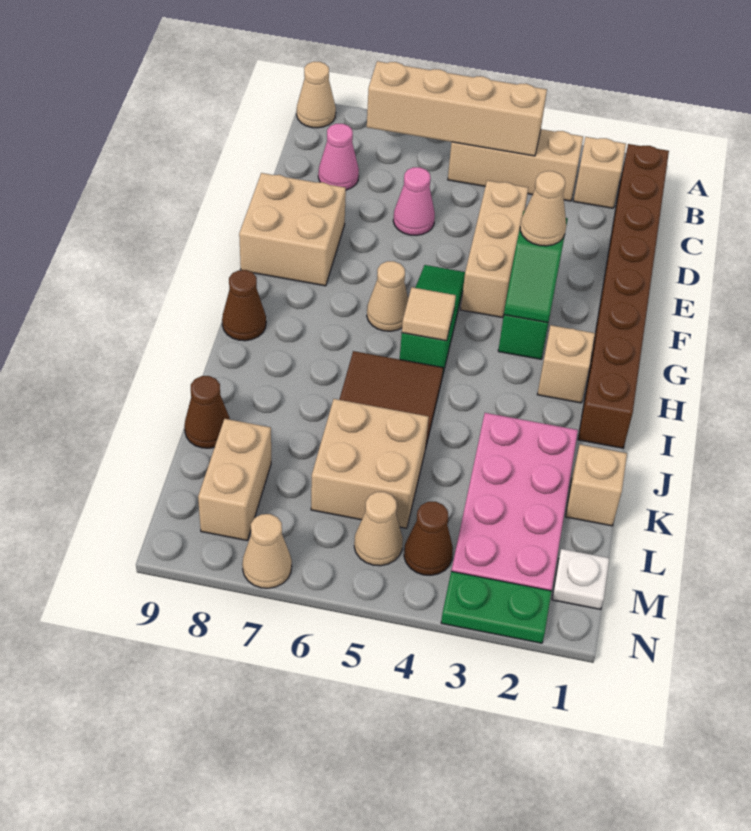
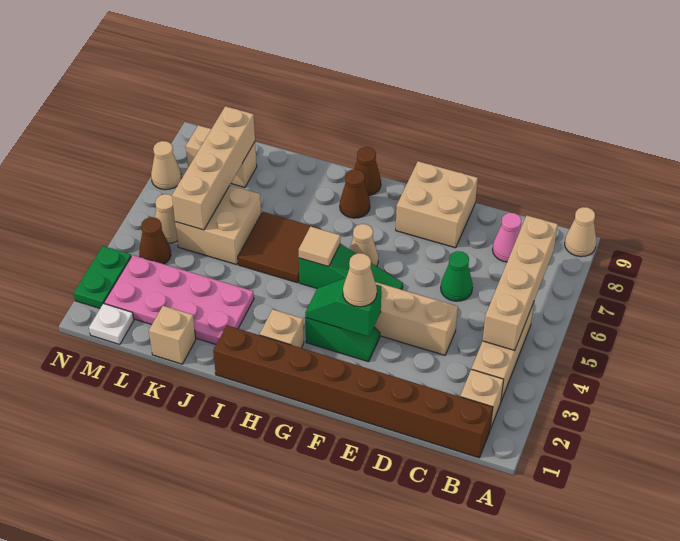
pink 1x1 cone [393,167,435,236] -> green 1x1 cone [441,251,473,301]
brown 1x1 cone [184,376,230,448] -> brown 1x1 cone moved to [340,169,370,218]
none -> tan 1x4 brick [172,106,255,230]

